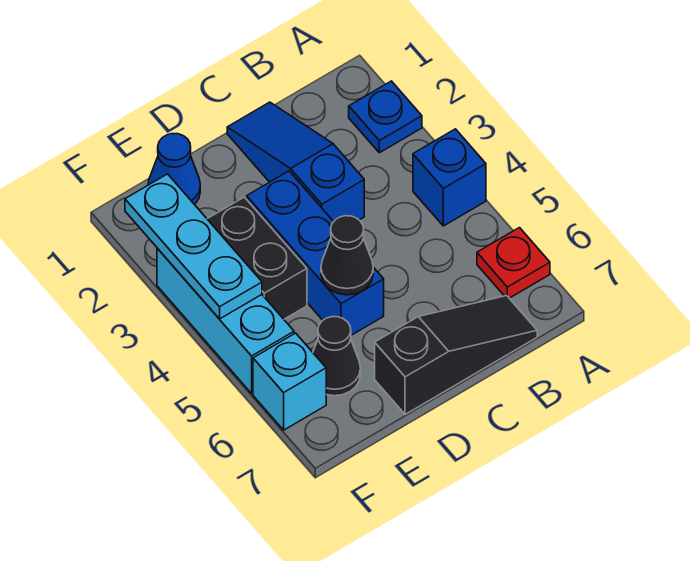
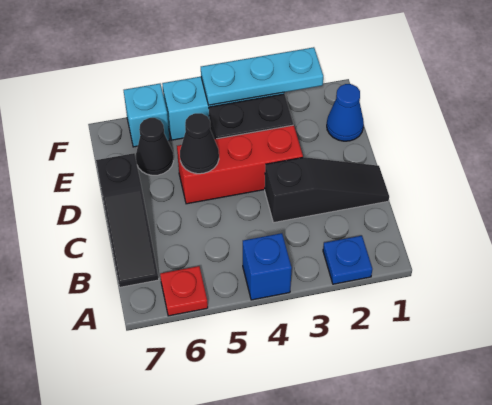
blue 1x3 slope [227,102,364,221] -> black 1x3 slope [265,157,389,223]
blue 1x3 brick [247,171,384,335] -> red 1x3 brick [177,125,303,204]

